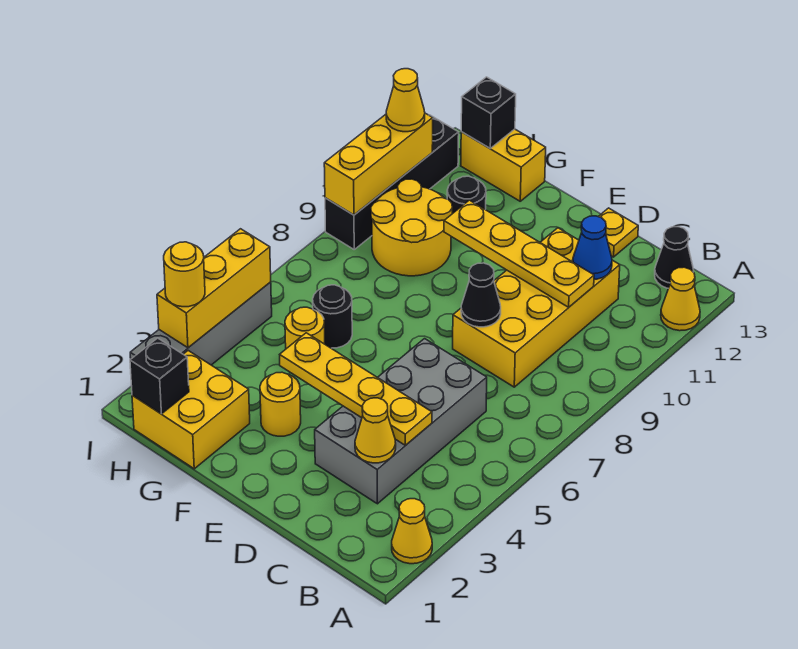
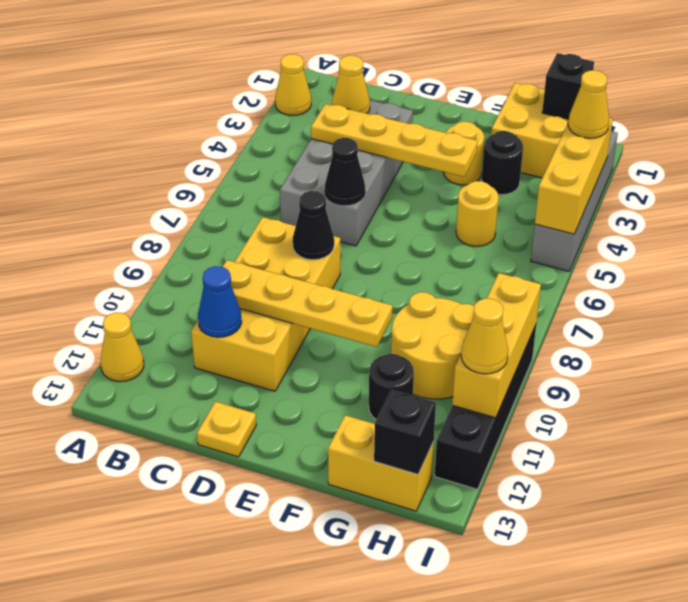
black 1x1 cone [655,227,694,288] -> black 1x1 cone moved to [325,138,365,205]
black 1x1 round brick [313,285,352,348] -> black 1x1 round brick moved to [482,131,523,195]
yellow 1x1 round brick [164,242,205,307] -> yellow 1x1 cone [568,70,609,138]

